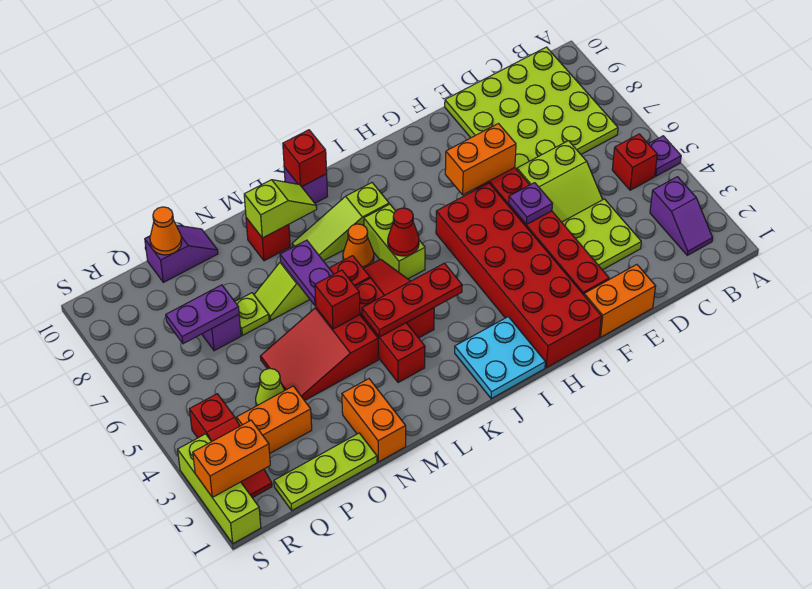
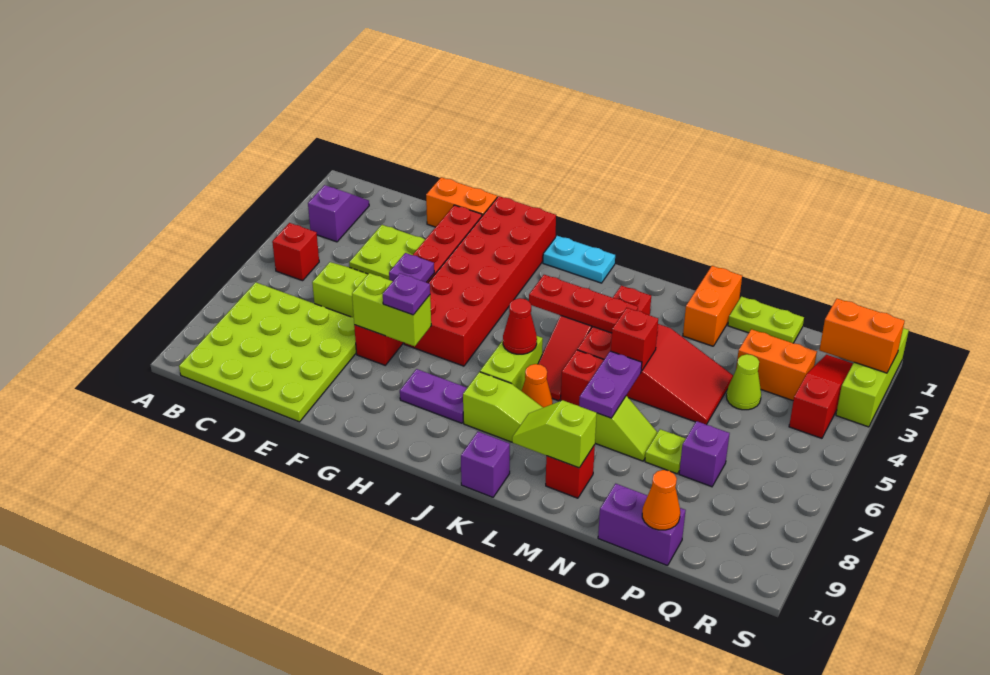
purple 1x1 plate [649,136,681,176] -> purple 1x1 plate moved to [383,273,430,315]
orange 1x2 brick [445,124,516,195] -> lime 1x2 brick [352,273,431,346]
cyan 2x2 plate [455,317,545,399] -> cyan 1x2 plate [543,236,615,283]
red 1x1 brick [283,130,327,187] -> none
lime 1x3 plate [274,433,377,510] -> lime 1x2 plate [728,296,804,343]
purple 1x2 slope [145,225,218,282] -> purple 1x2 brick [598,484,686,566]
purple 1x2 plate [166,285,239,344] -> purple 1x2 plate moved to [400,369,467,423]

